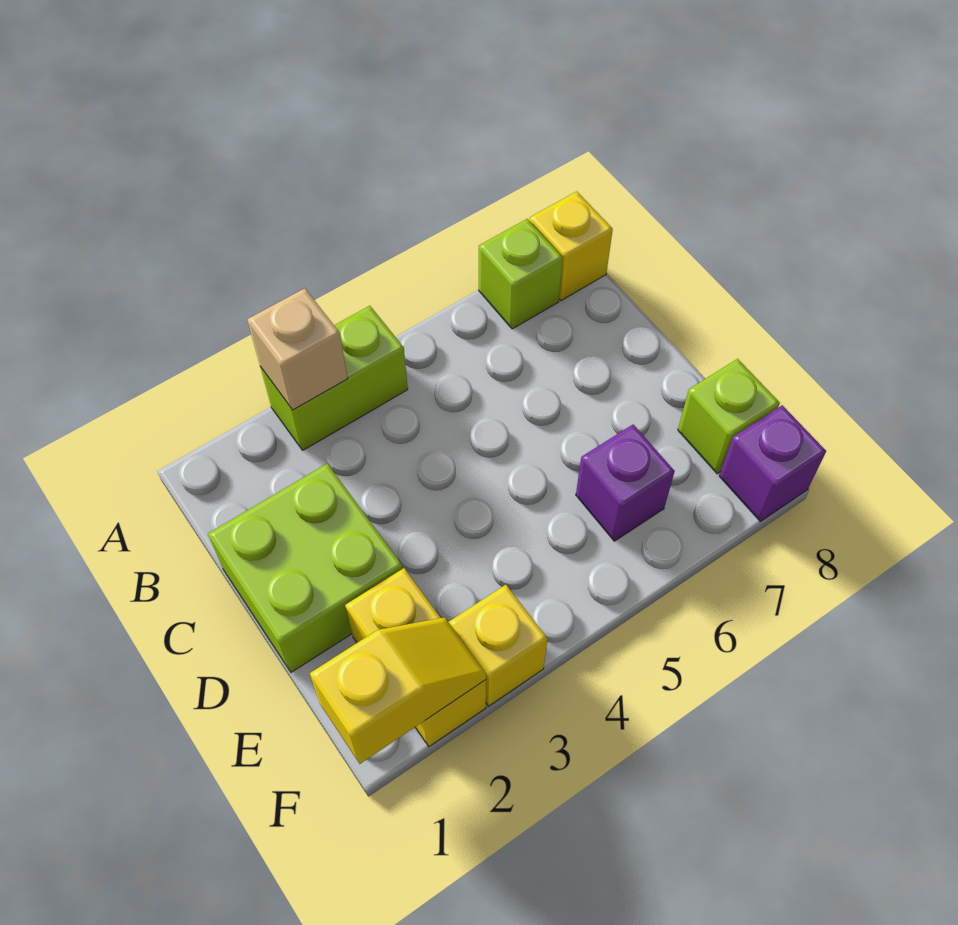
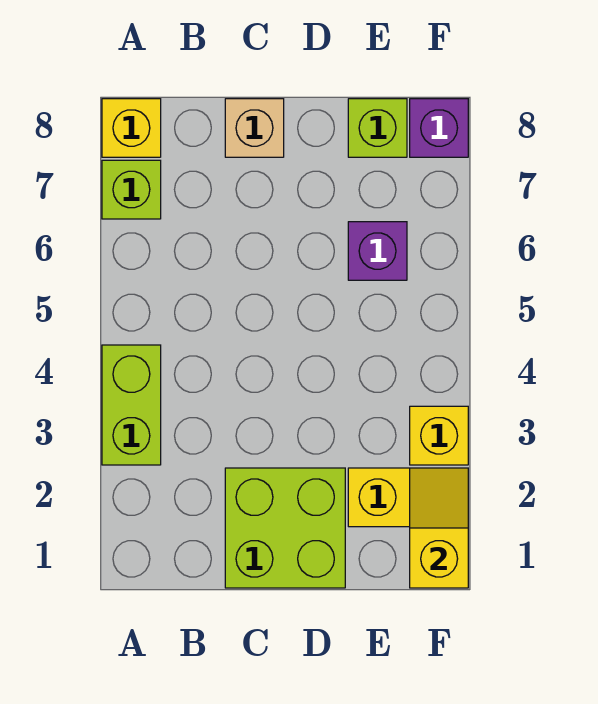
tan 1x1 brick [247,288,348,410] -> tan 1x1 brick moved to [225,99,284,157]

